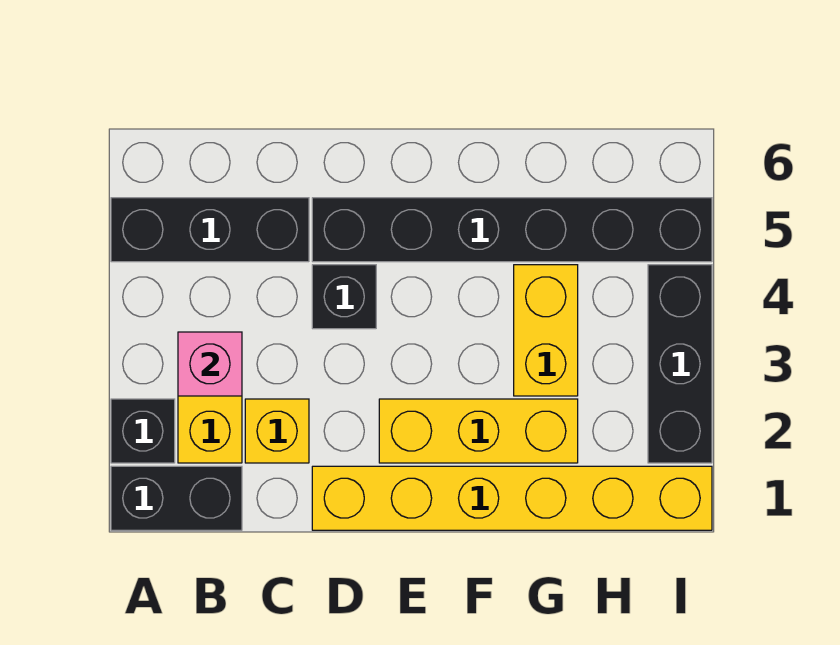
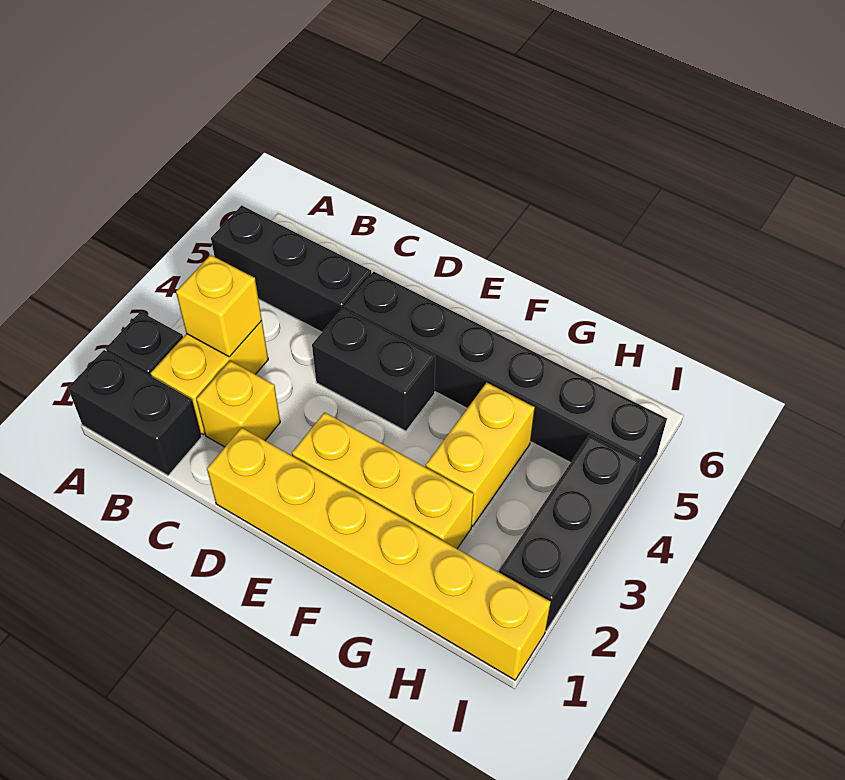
pink 1x1 brick [178,332,242,396] -> yellow 1x1 brick [176,255,262,357]
black 1x1 brick [312,265,376,329] -> black 1x2 brick [312,308,435,431]

